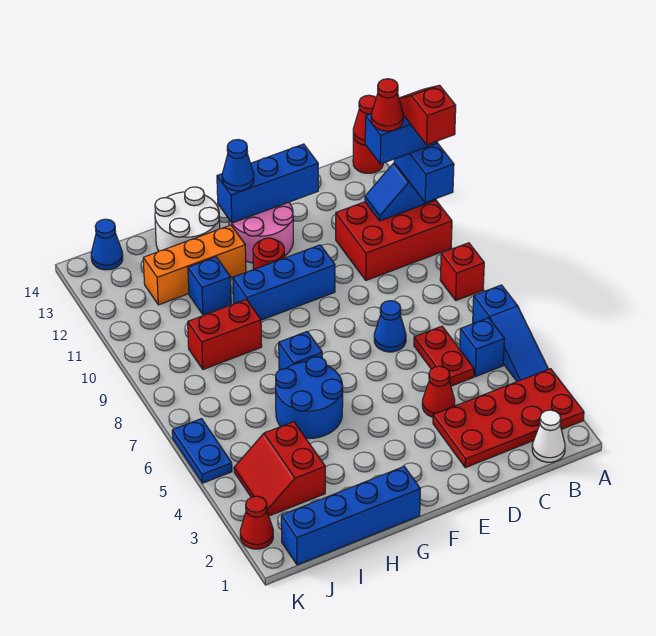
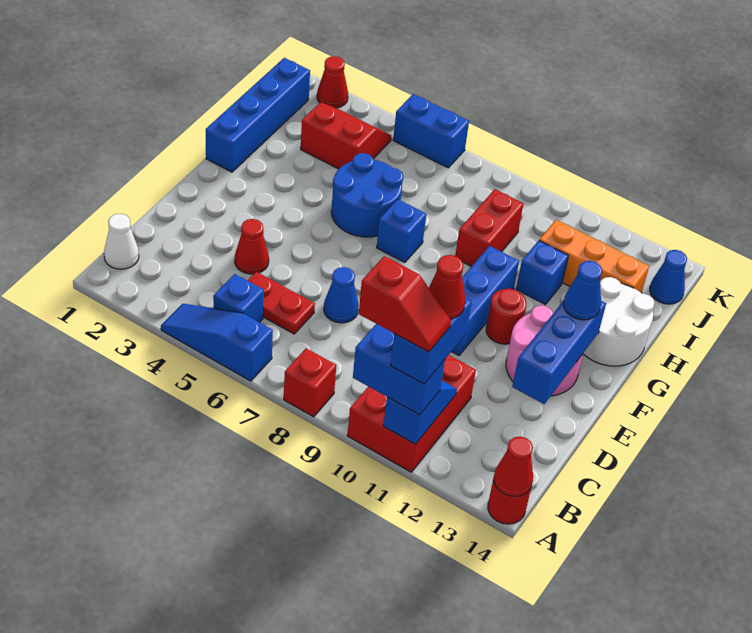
red 2x4 plate [433,369,584,468] -> none
orange 1x3 brick [143,225,246,305] -> orange 1x3 brick turned to [539,220,649,293]
blue 1x2 plate [172,419,232,483] -> blue 1x2 brick [393,94,469,168]

